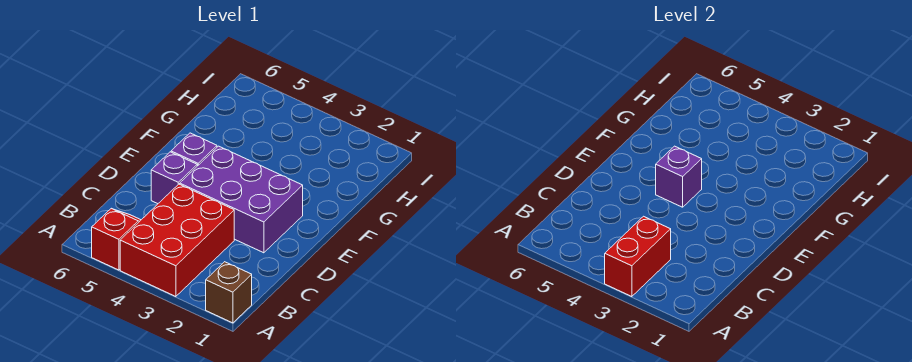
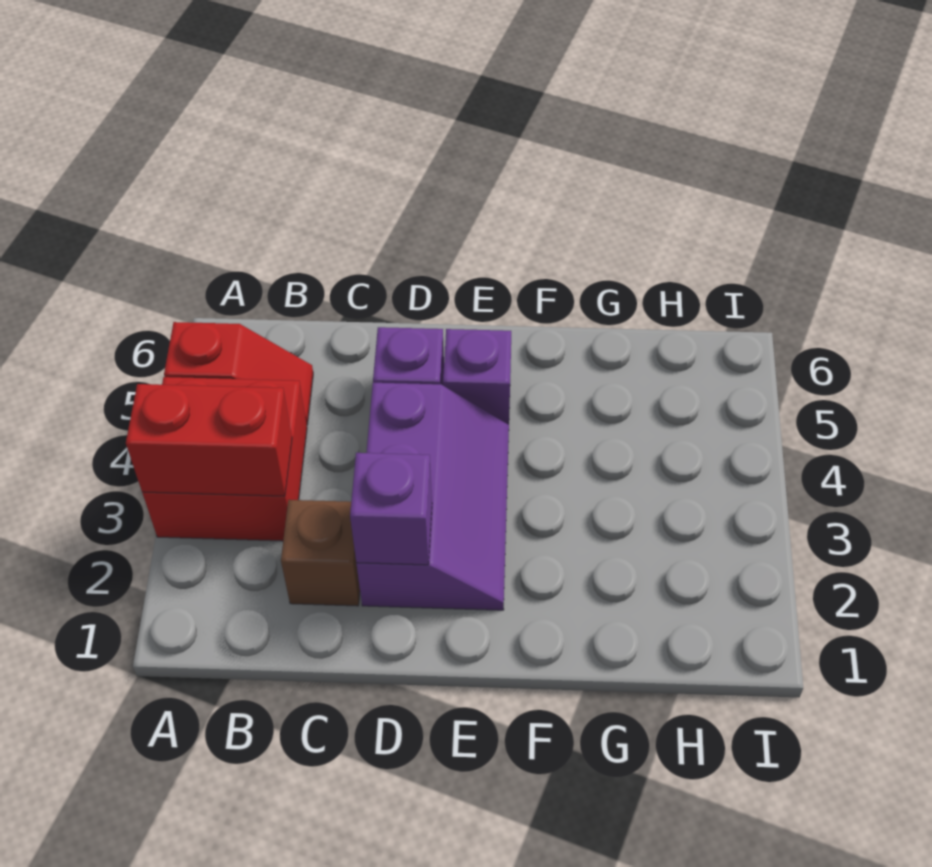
brown 1x1 brick [206,262,252,323] -> brown 1x1 brick moved to [281,500,360,606]
red 2x3 brick [120,184,234,297] -> red 2x2 brick [142,377,307,541]
purple 2x3 brick [180,146,303,253] -> purple 2x3 slope [356,383,509,610]
purple 1x1 brick [656,146,702,207] -> purple 1x1 brick moved to [350,453,432,565]

